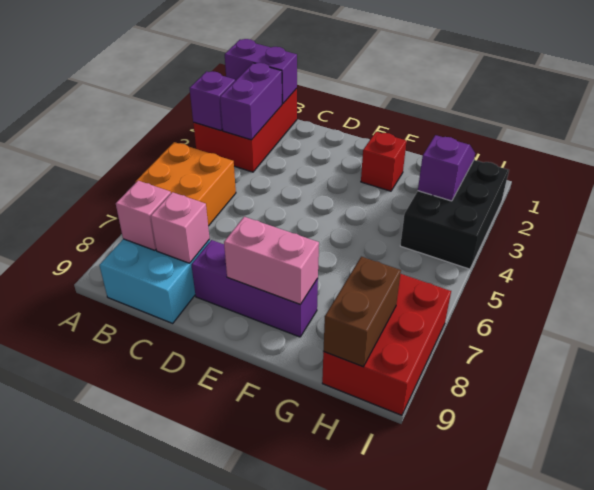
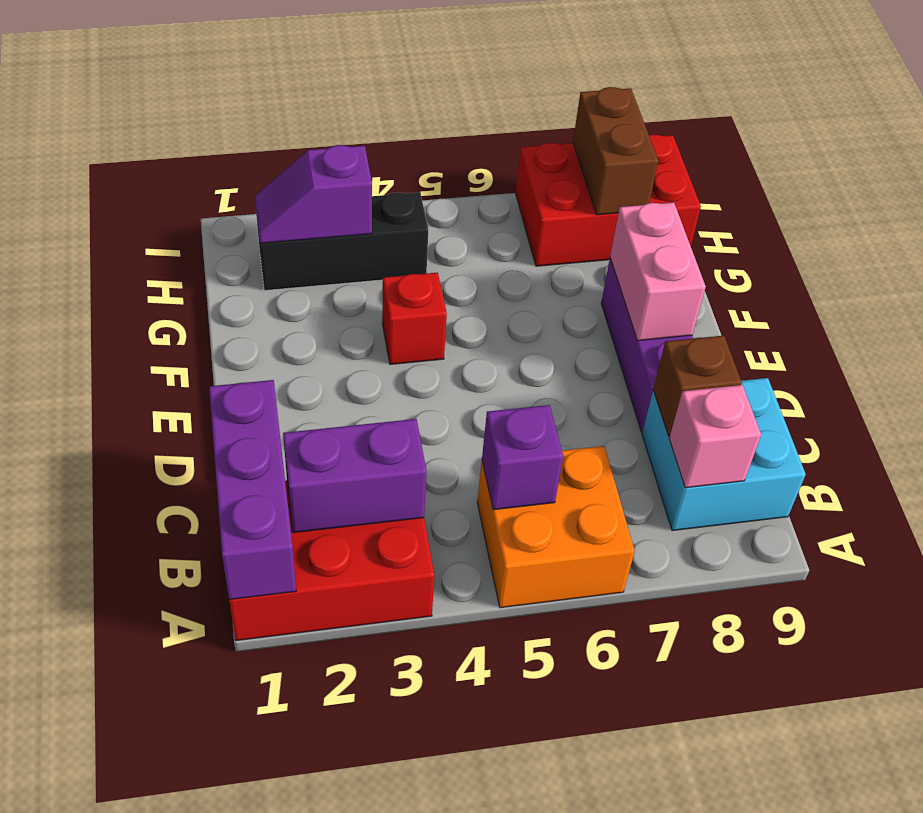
purple 1x2 brick [225,39,297,104] -> purple 1x3 brick [209,380,296,600]
purple 1x1 brick [190,71,235,131] -> purple 1x1 brick moved to [482,405,563,510]
pink 1x1 brick [151,192,210,263] -> brown 1x1 brick [653,336,742,436]
red 1x1 brick [361,132,407,191] -> red 1x1 brick moved to [382,273,447,364]
black 2x3 brick [400,160,509,269] -> black 1x3 brick [256,192,428,291]
brown 1x2 brick [323,257,401,367] -> brown 1x2 brick turned to [573,87,658,215]

